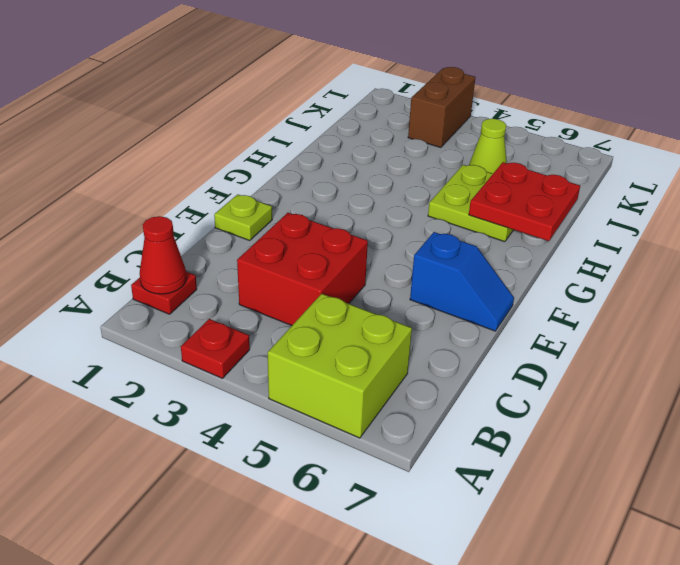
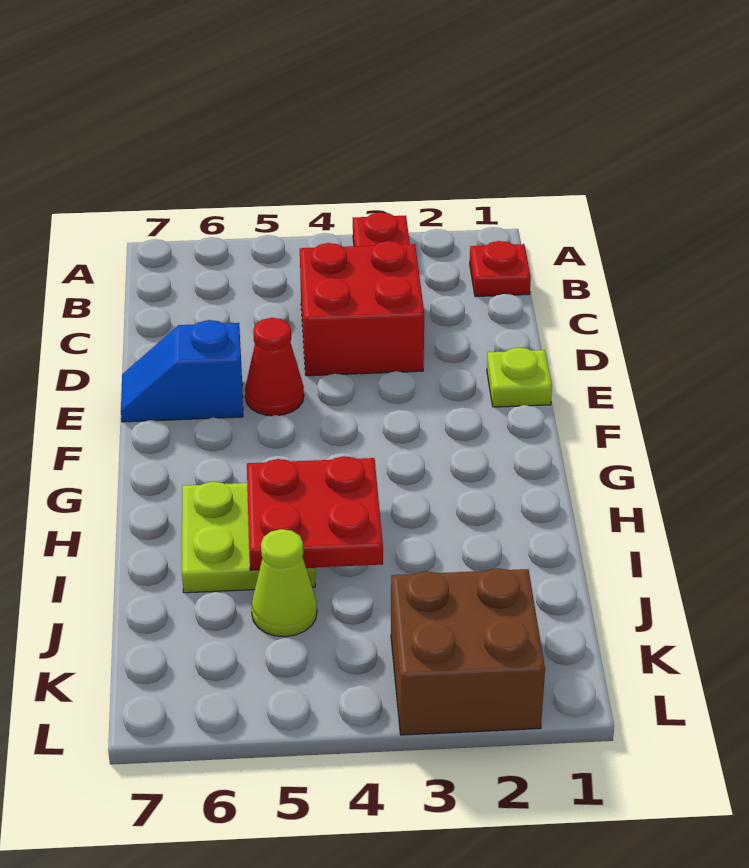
lime 2x2 brick [268,294,412,438] -> none
red 1x1 cone [140,216,187,294] -> red 1x1 cone moved to [245,318,304,416]
red 2x2 plate [469,162,580,241] -> red 2x2 plate moved to [247,456,383,570]
brown 1x2 brick [408,67,475,148] -> brown 2x2 brick [391,568,545,735]

